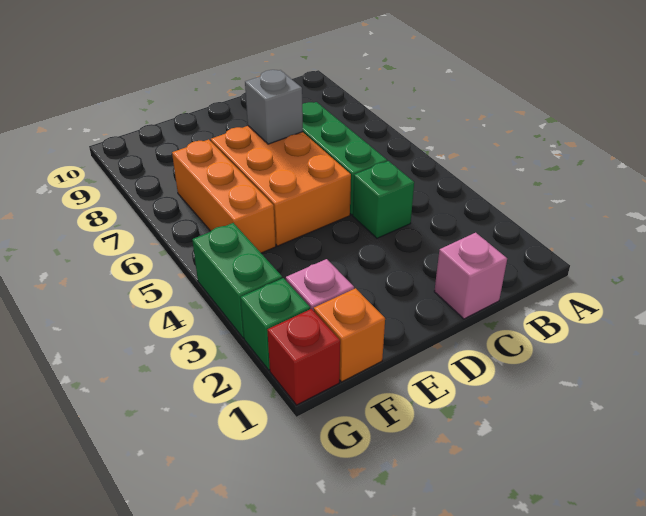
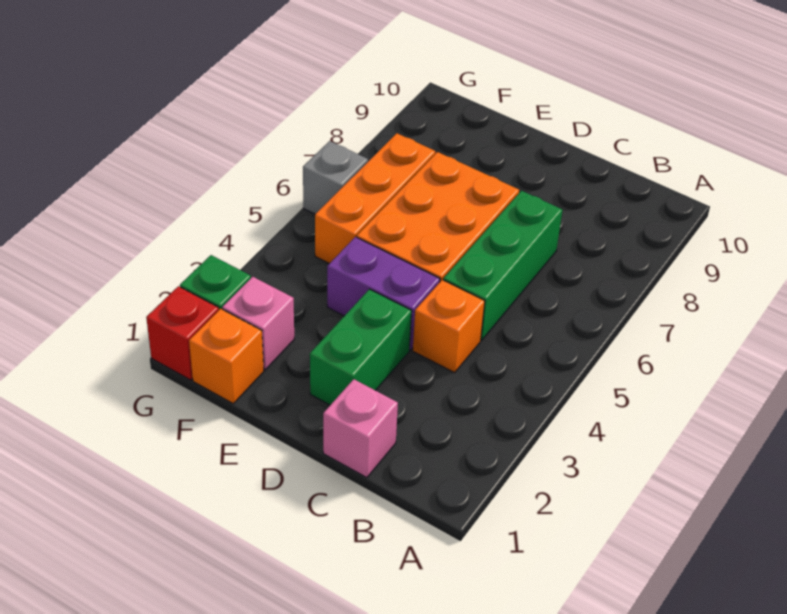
green 1x1 brick [353,161,414,238] -> orange 1x1 brick [413,280,485,373]
none -> purple 1x2 brick [327,237,440,350]
grey 1x1 brick [245,70,303,144] -> grey 1x1 brick moved to [303,141,368,214]
green 1x2 brick [192,223,282,338] -> green 1x2 brick moved to [310,289,412,405]

